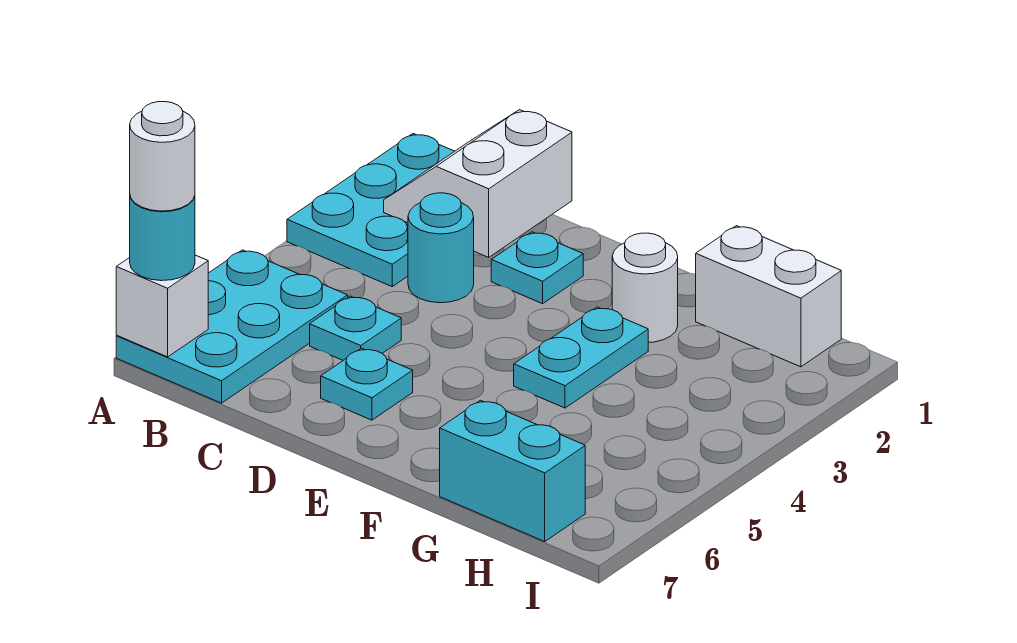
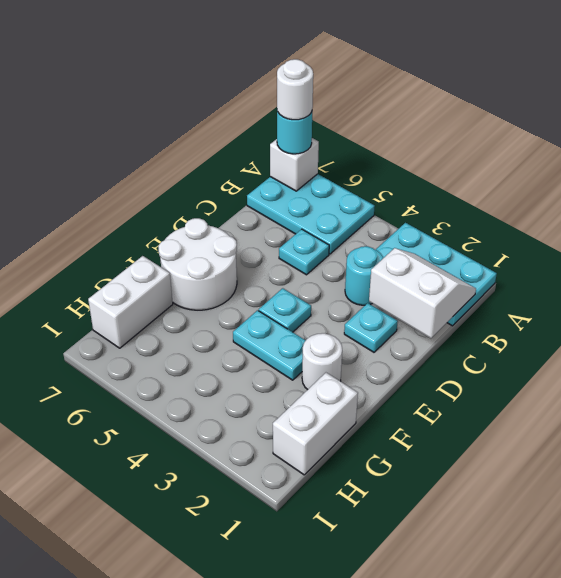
cyan 1x1 plate [321,348,413,420] -> cyan 1x1 plate moved to [259,288,311,332]
none -> white 2x2 round brick [158,218,237,310]
cyan 1x2 brick [440,400,585,541] -> white 1x2 brick [88,256,173,348]

